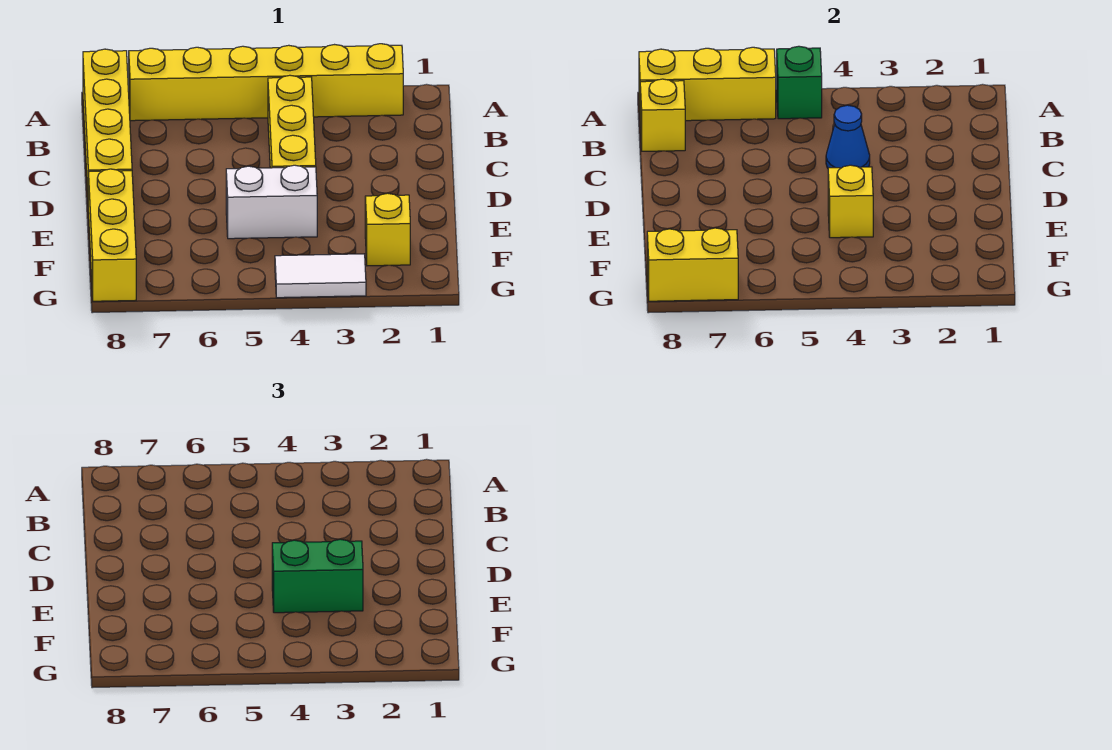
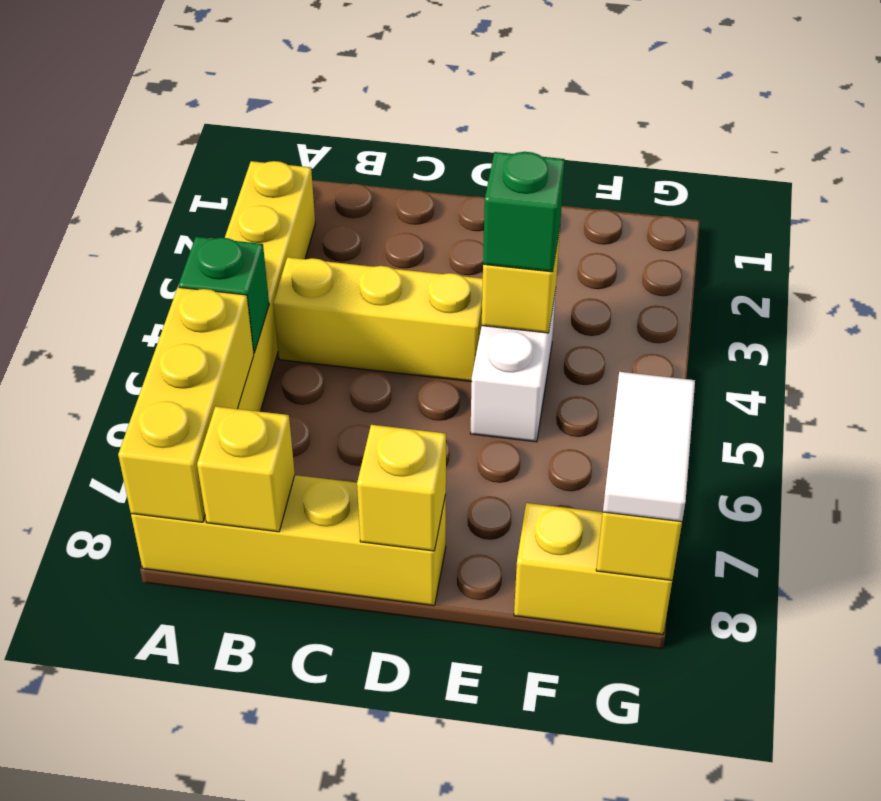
blue 1x1 cone [826,105,870,168] -> none
green 1x2 brick [272,539,363,613] -> green 1x1 brick [483,152,565,272]
yellow 1x3 brick [88,169,136,301] -> yellow 1x2 brick [514,503,672,635]
yellow 1x1 brick [365,193,410,266] -> yellow 1x1 brick moved to [357,425,446,551]
white 1x2 tile [275,254,366,298] -> white 1x2 tile moved to [603,372,695,522]

